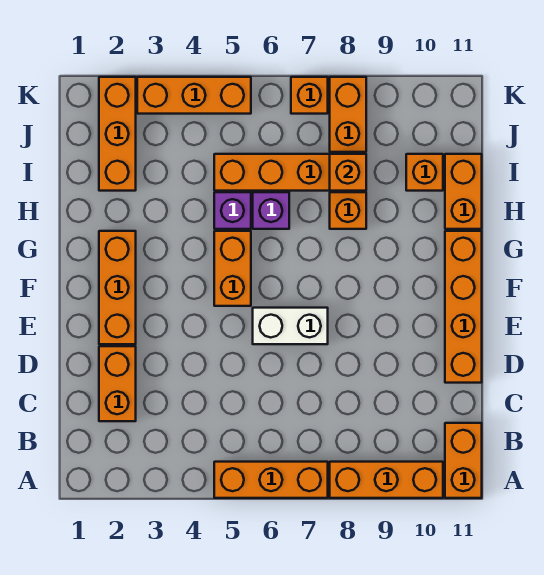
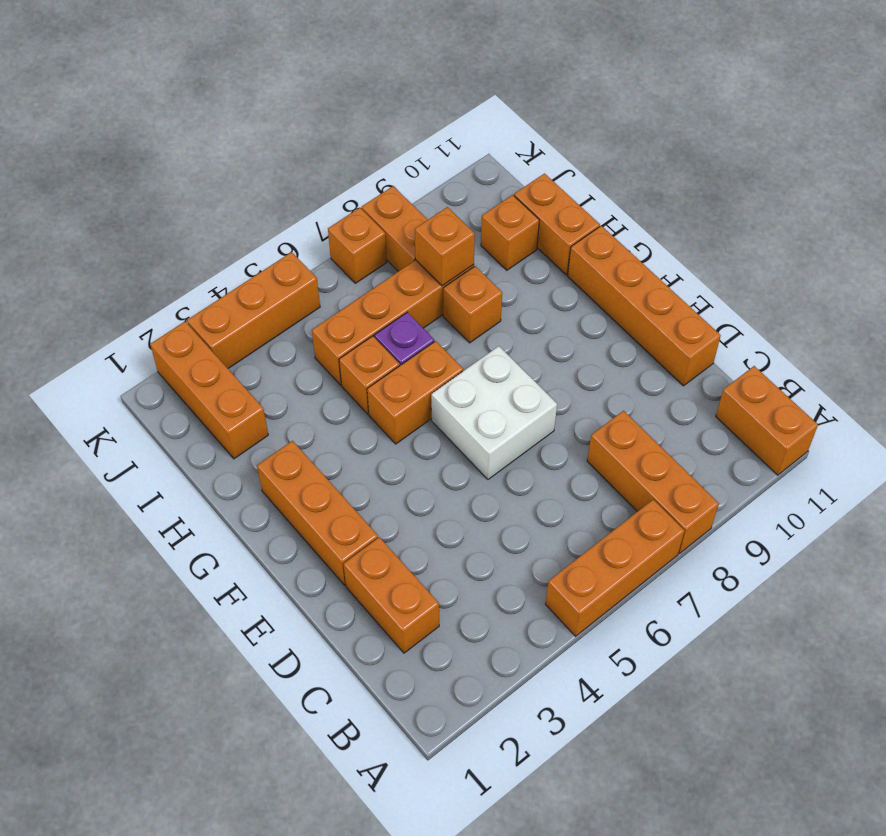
orange 1x3 brick [330,462,443,498] -> orange 1x3 brick turned to [587,411,719,553]
white 1x2 brick [253,308,328,344] -> white 2x2 brick [431,346,557,479]
orange 1x2 brick [214,231,251,306] -> orange 1x2 brick turned to [367,341,463,444]
purple 1x1 brick [214,192,251,229] -> orange 1x1 brick [339,336,400,414]

